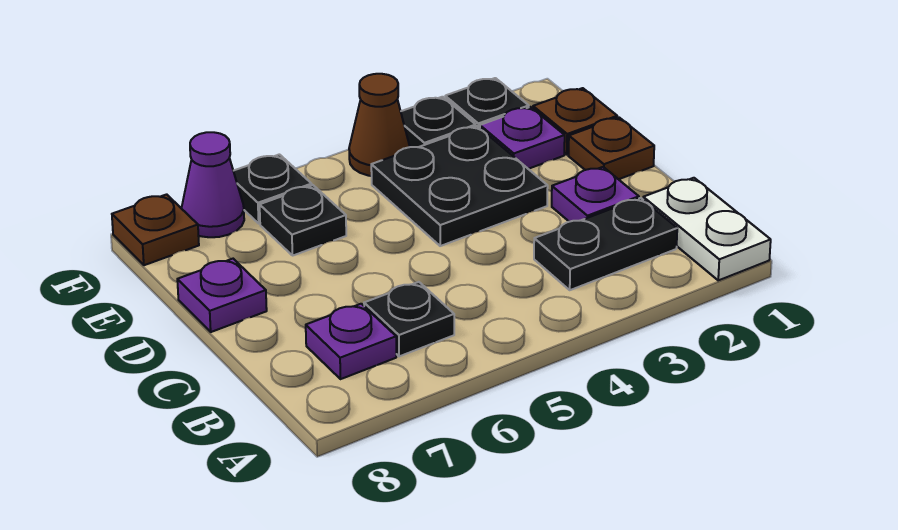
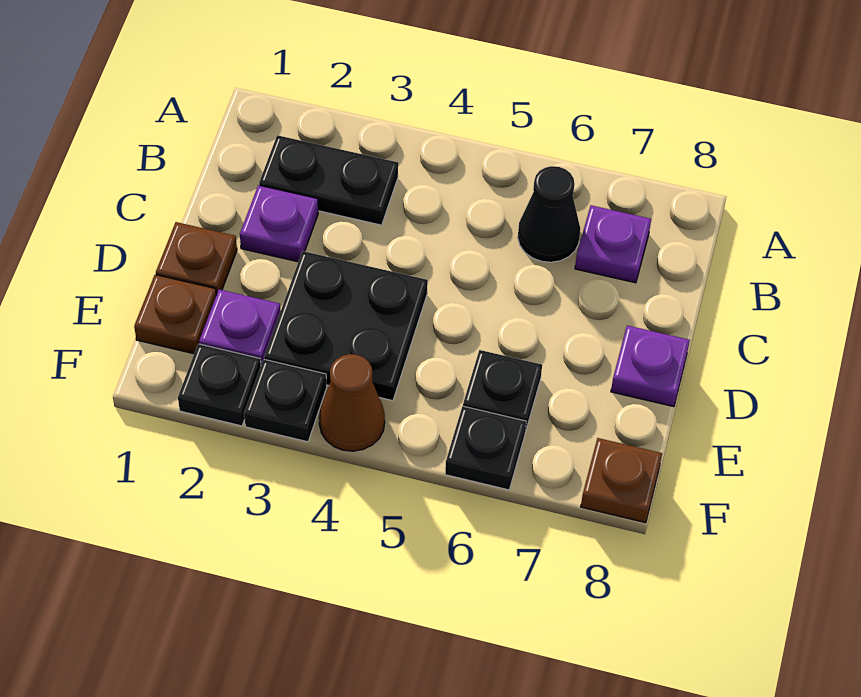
white 1x2 plate [643,178,771,280] -> none
black 1x1 plate [364,282,454,356] -> black 1x1 cone [518,166,580,262]
purple 1x1 cone [182,132,244,237] -> none

